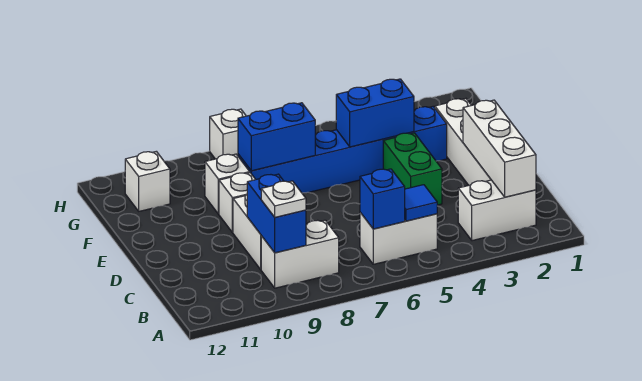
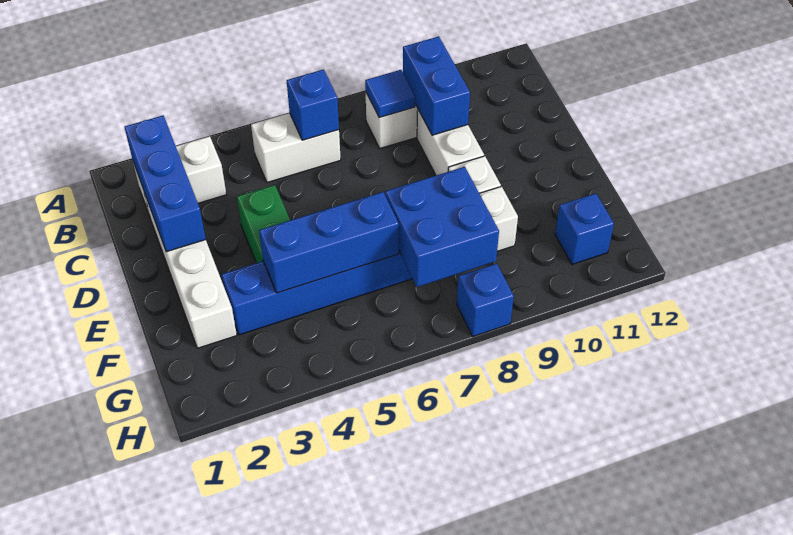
white 1x3 brick [463,100,536,197] -> blue 1x3 brick [125,115,206,252]
blue 1x1 tile [405,185,437,221] -> blue 1x1 tile moved to [365,70,415,118]
white 1x1 plate [261,181,306,217] -> none
blue 1x2 brick [336,79,414,147] -> blue 1x3 brick [259,192,399,293]
blue 1x2 brick [238,103,315,171] -> blue 2x2 brick [385,167,499,287]
white 1x1 brick [125,151,170,211] -> blue 1x1 brick [555,193,614,264]
white 1x1 brick [210,109,246,159] -> blue 1x1 brick [457,264,514,336]

